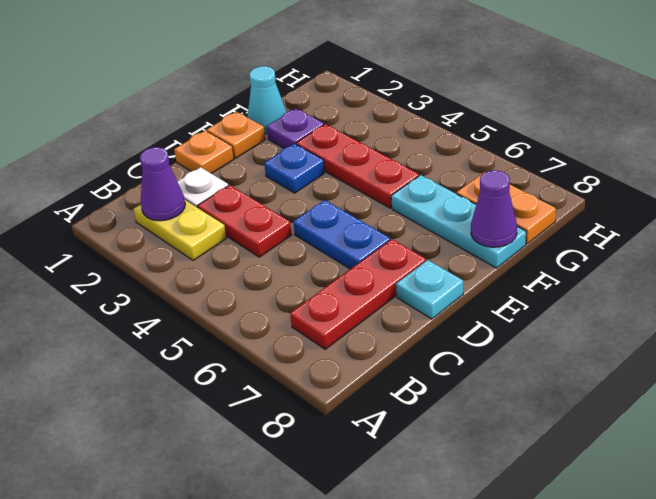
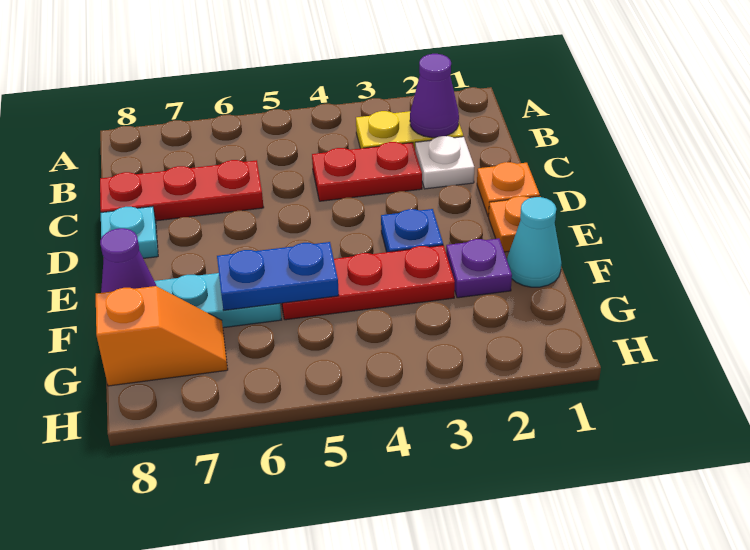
red 1x3 plate [290,239,426,349] -> red 1x3 plate turned to [100,160,264,221]
blue 1x2 plate [293,200,390,269] -> blue 1x2 plate moved to [217,242,339,310]
orange 1x2 plate [457,172,556,244] -> orange 1x2 slope [96,286,228,386]

